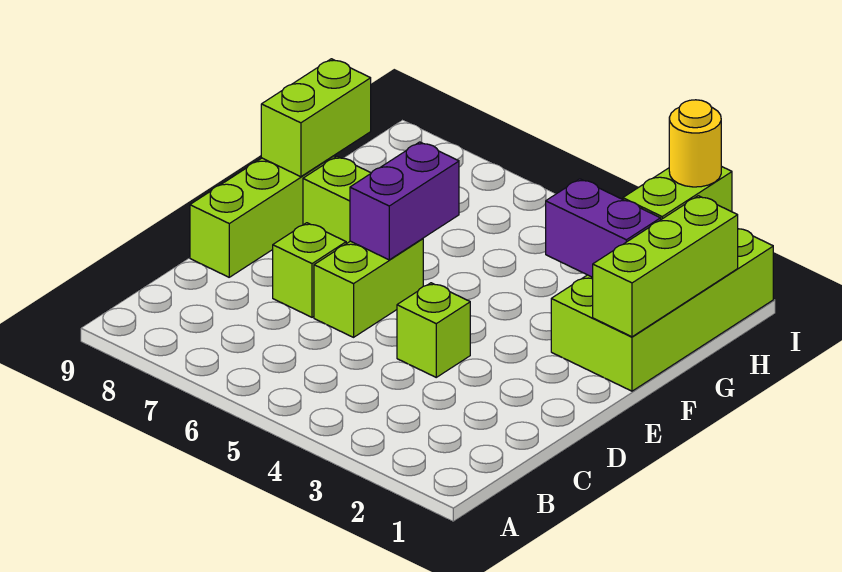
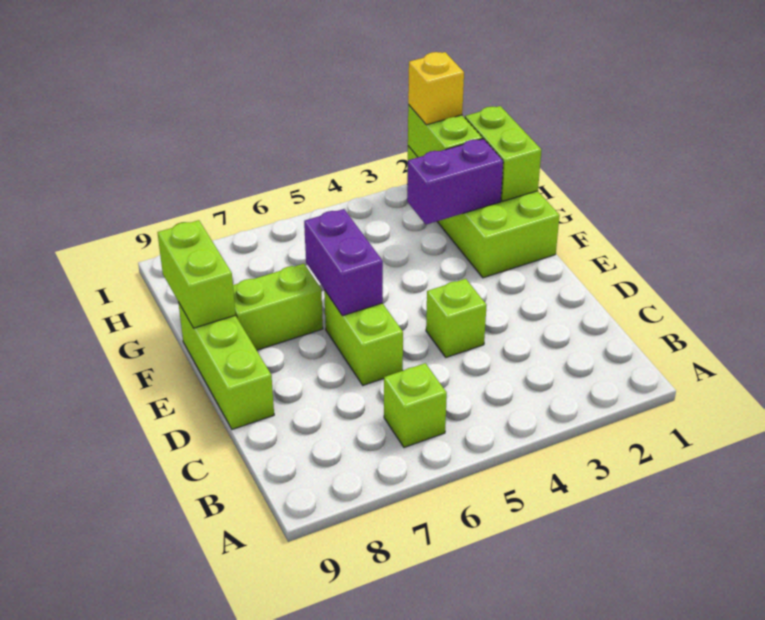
lime 1x1 brick [273,223,346,317] -> lime 1x1 brick moved to [384,363,447,447]
lime 1x3 brick [593,196,738,337] -> lime 1x2 brick [465,106,541,201]
yellow 1x1 round brick [669,100,721,187] -> yellow 1x1 brick [408,52,464,125]

